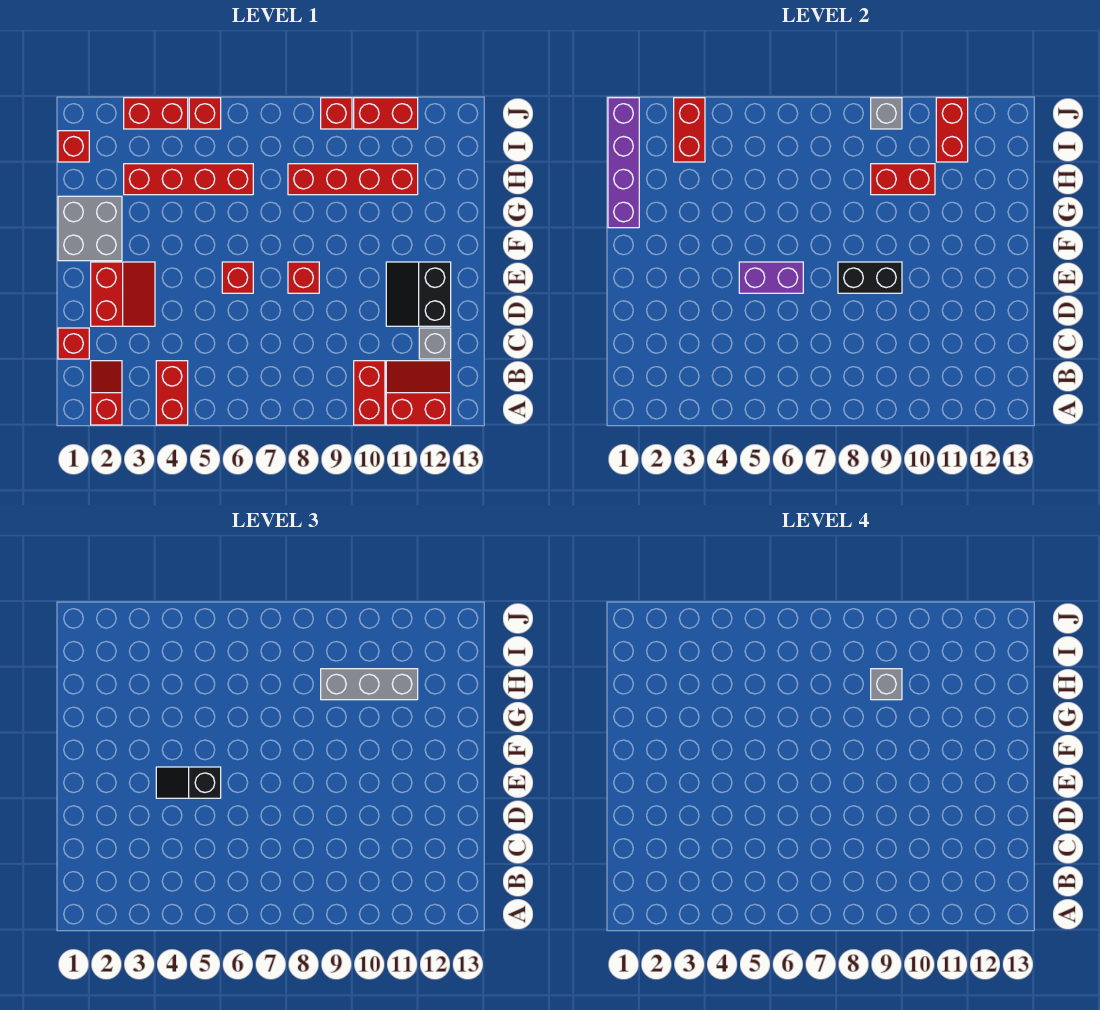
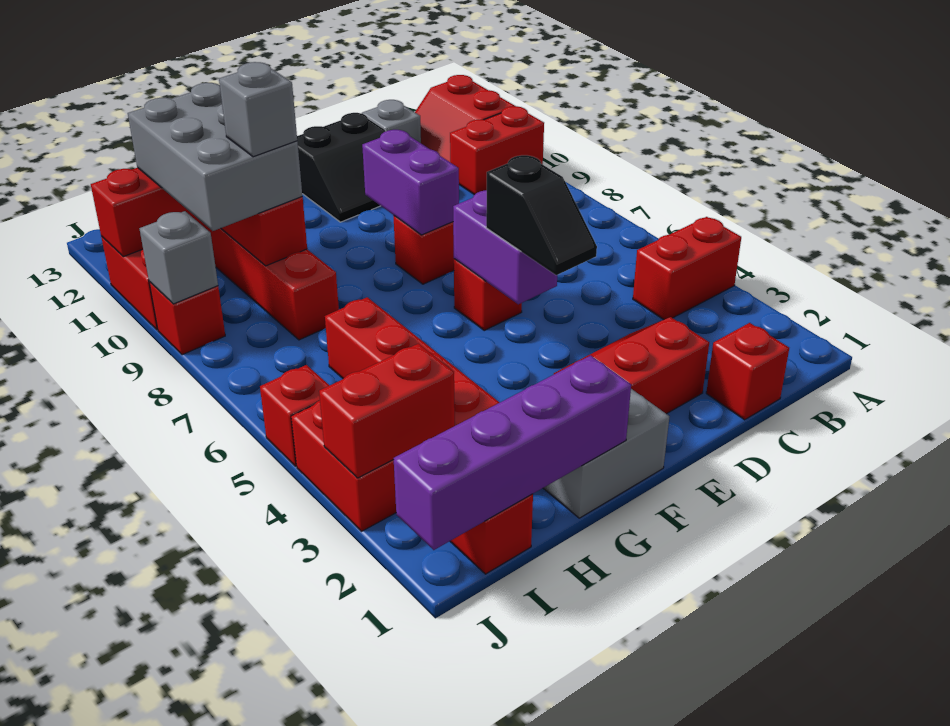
red 1x2 slope [91,361,122,425] -> none
black 1x2 brick [838,262,902,293] -> purple 1x2 brick [362,130,459,235]
grey 1x3 brick [321,669,418,700] -> grey 2x3 brick [128,83,302,231]

